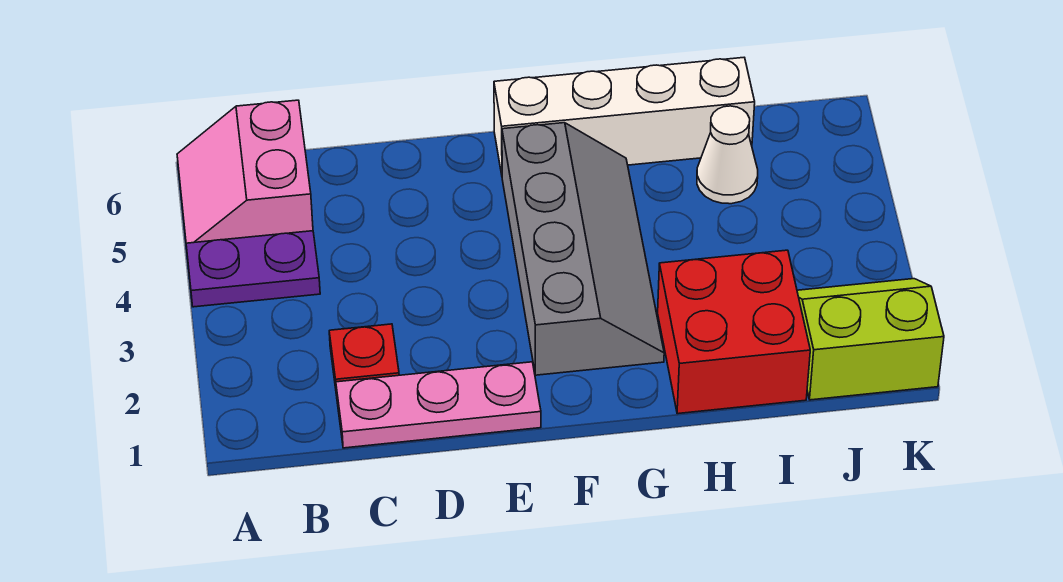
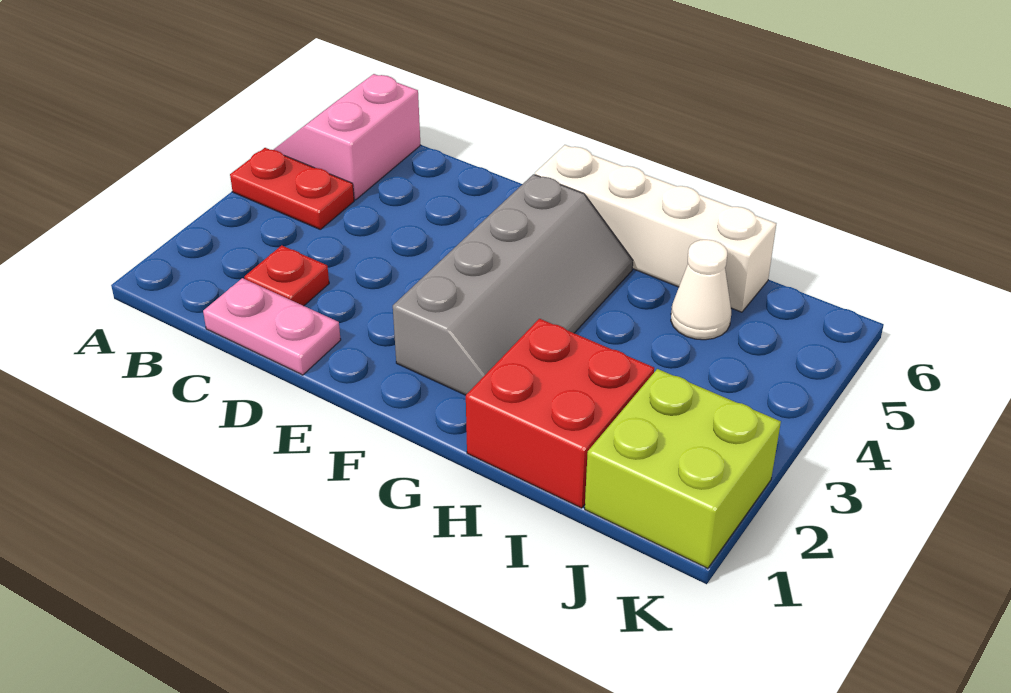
purple 1x2 plate [186,231,320,307] -> red 1x2 plate [230,148,354,229]
pink 1x3 plate [336,362,541,448] -> pink 1x2 plate [203,278,341,375]
lime 2x2 slope [797,279,944,400] -> lime 2x2 brick [585,369,781,568]

